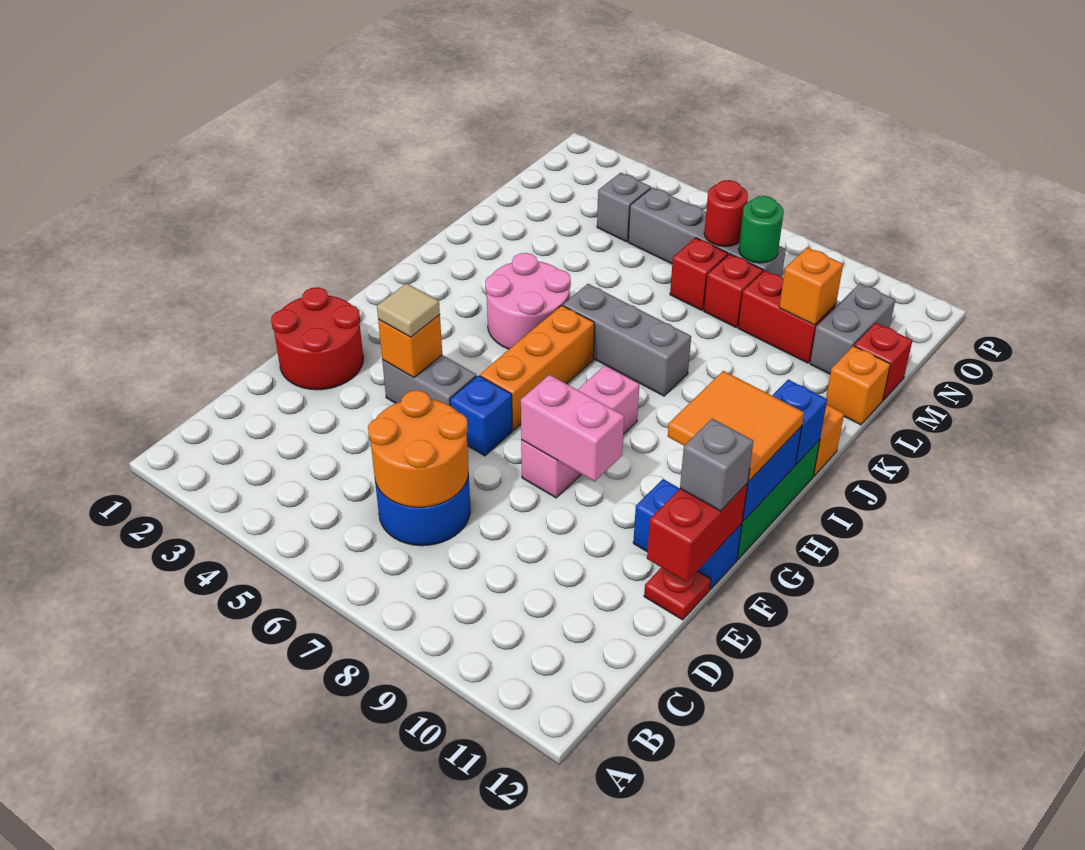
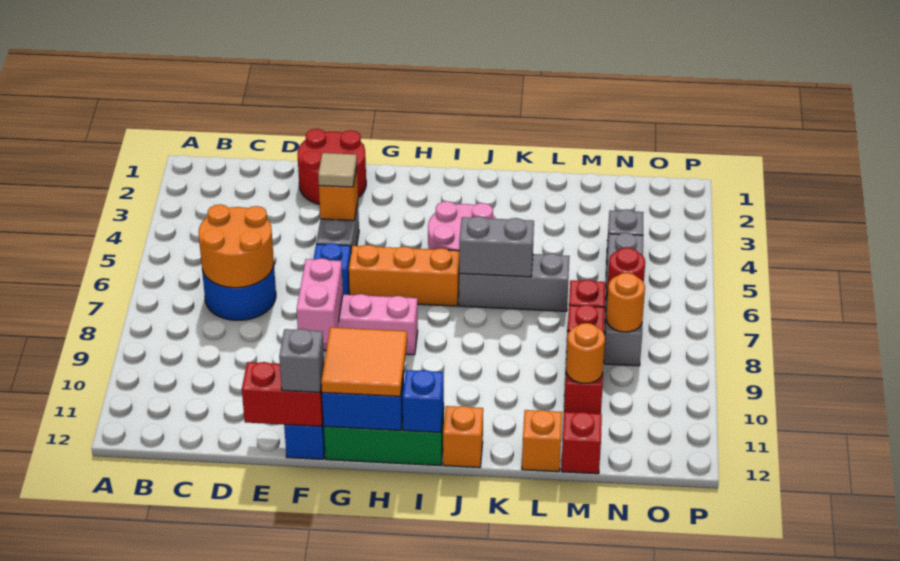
red 1x1 plate [644,567,711,620] -> none
grey 1x3 brick [563,284,691,396] -> grey 1x3 brick turned to [459,253,570,311]
orange 1x1 brick [779,247,843,325] -> orange 1x1 round brick [566,323,605,384]
grey 1x2 brick [810,283,895,374] -> grey 1x2 brick moved to [459,216,534,277]
green 1x1 round brick [739,196,784,263] -> orange 1x1 round brick [606,273,645,332]

